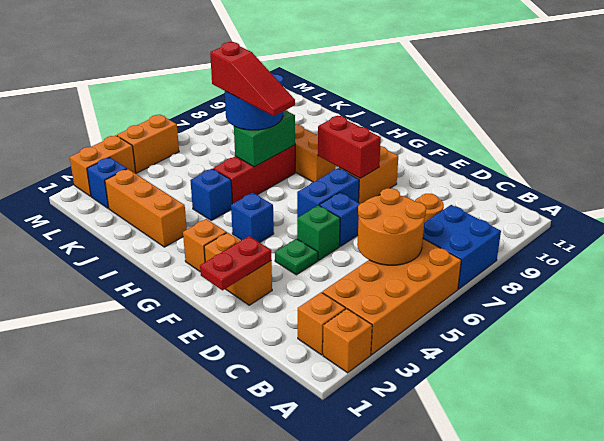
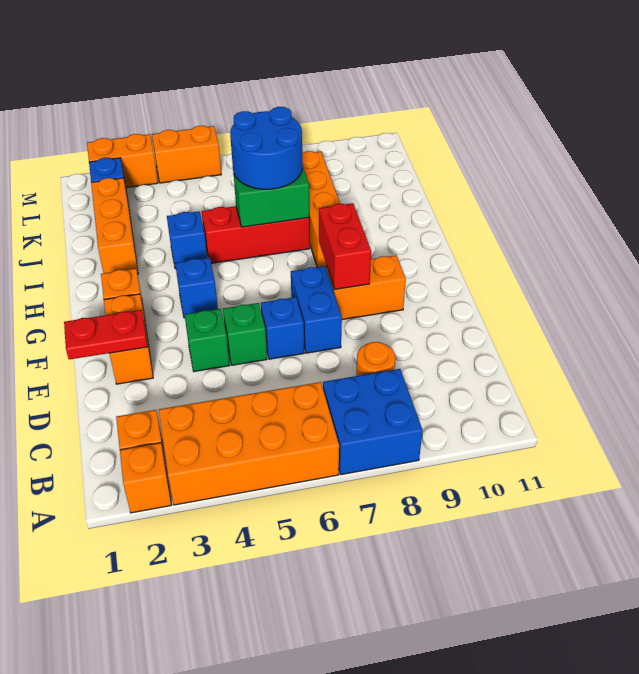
orange 2x2 round brick [357,188,426,265] -> none
green 1x1 plate [275,239,318,275] -> green 1x1 brick [185,309,230,372]
blue 1x2 brick [297,168,359,218] -> blue 1x2 brick turned to [291,266,342,353]
red 1x3 slope [210,42,295,116] -> none

